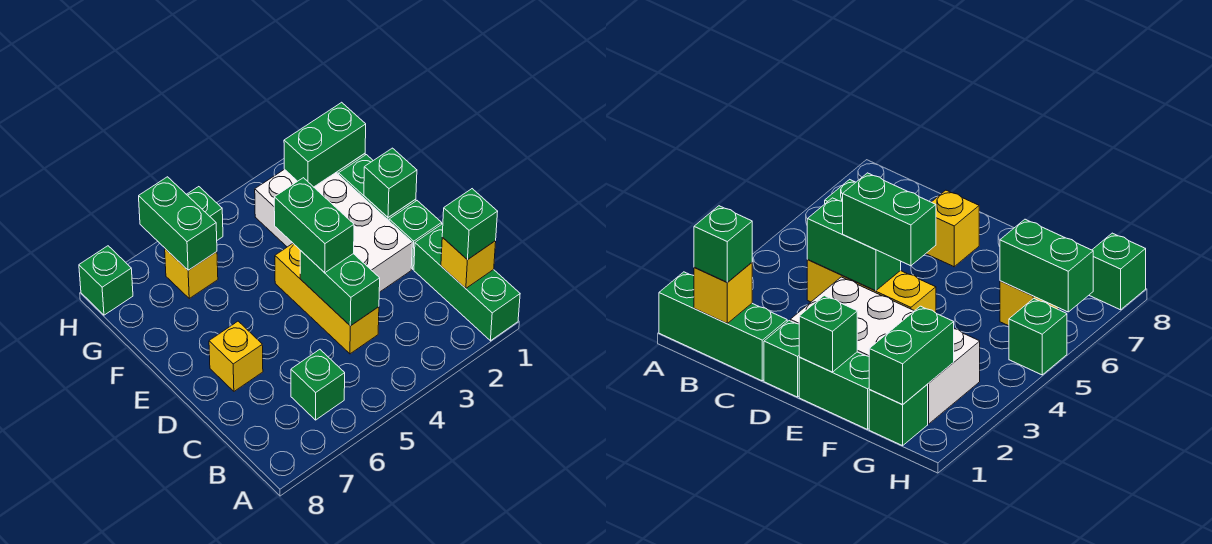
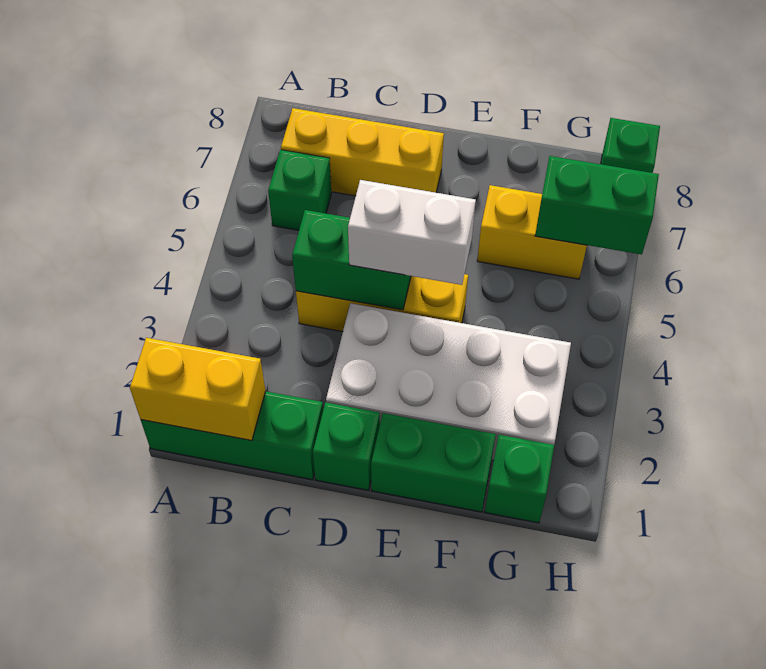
yellow 1x1 brick [441,237,496,288] -> yellow 1x2 brick [130,338,266,441]
green 1x1 brick [442,189,498,260] -> none
green 1x2 brick [274,178,354,273] -> white 1x2 brick [348,180,476,285]
yellow 1x1 brick [209,321,263,391] -> yellow 1x3 brick [281,108,444,196]
green 1x1 brick [364,148,417,217] -> none
green 1x2 brick [284,102,366,187] -> none
yellow 1x1 brick [165,249,218,298] -> yellow 1x2 brick [477,185,587,279]
green 1x1 brick [186,187,223,240] -> none

